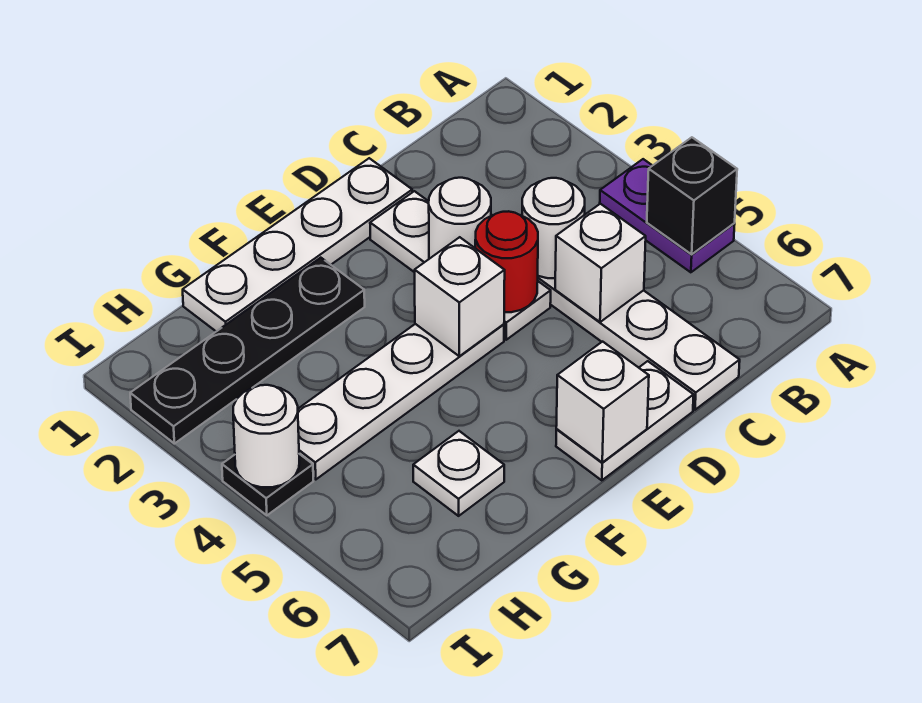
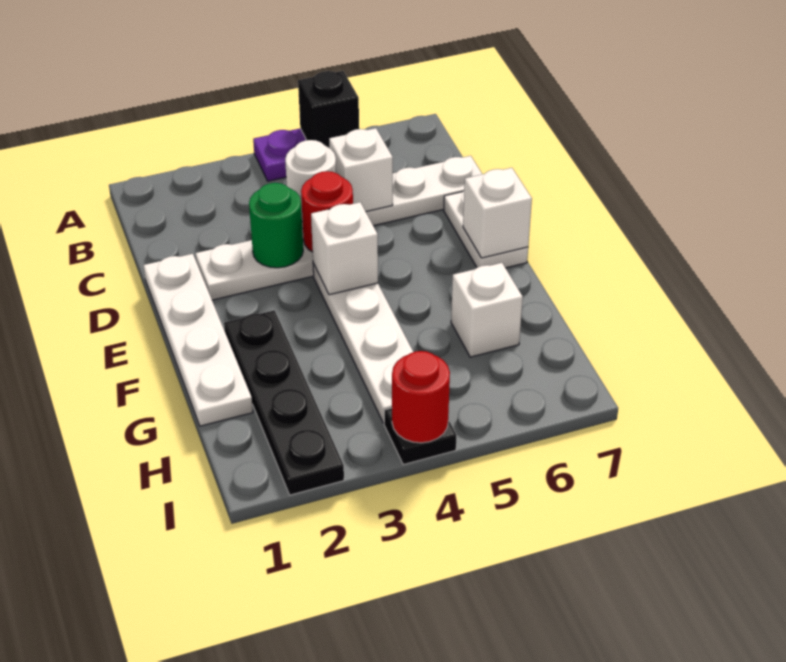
white 1x1 round brick [429,178,491,259] -> green 1x1 round brick [249,183,303,268]
white 1x1 plate [413,431,504,516] -> white 1x1 brick [451,263,523,357]
white 1x1 round brick [233,385,299,487] -> red 1x1 round brick [392,351,450,443]

